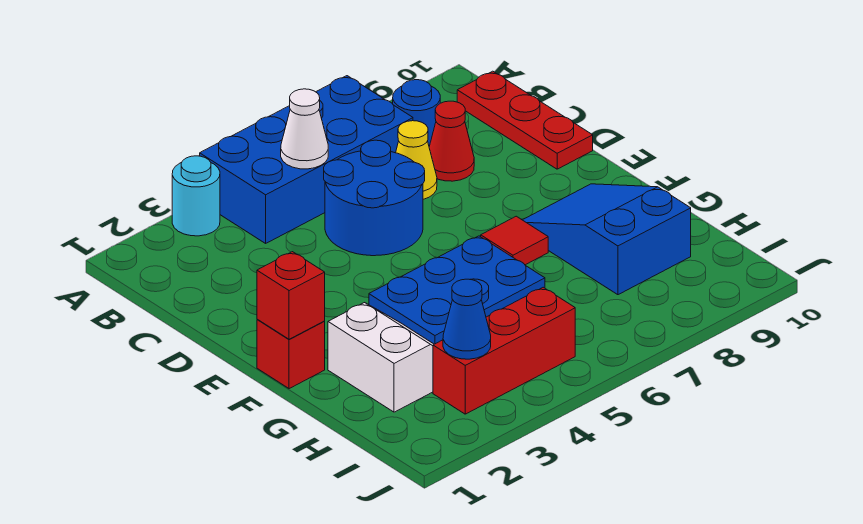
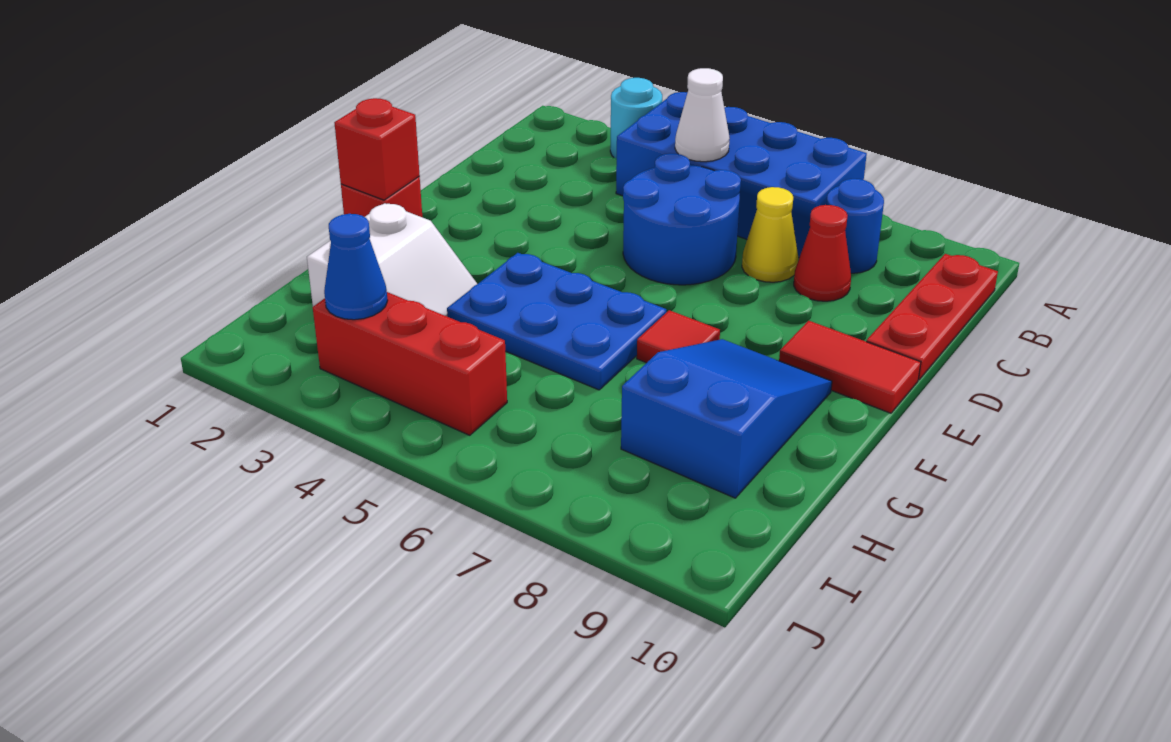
none -> red 1x2 tile [779,321,921,413]

